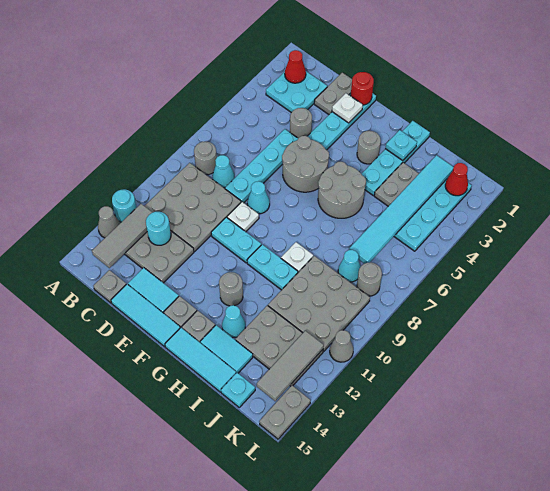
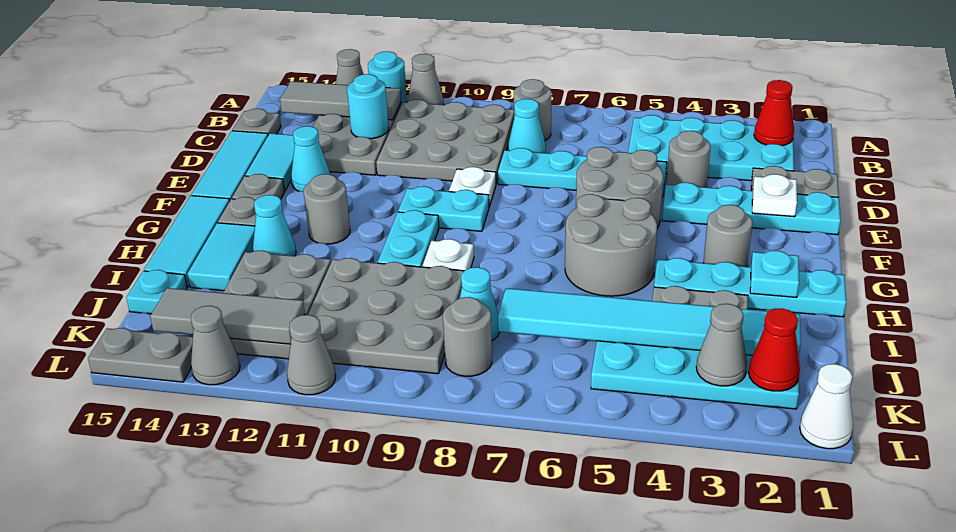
none -> grey 1x1 cone [408,54,444,105]
cyan 2x2 plate [266,71,327,113] -> cyan 2x4 plate [628,115,794,181]
red 1x1 round brick [351,72,374,105] -> none
cyan 1x1 cone [247,181,270,214] -> cyan 1x1 cone moved to [291,126,330,191]
cyan 1x2 plate [211,217,261,263] -> cyan 1x2 plate turned to [398,186,489,231]
none -> grey 1x1 cone [696,304,747,386]
none -> white 1x1 cone [800,364,853,449]
none -> grey 1x1 cone [191,306,240,385]

